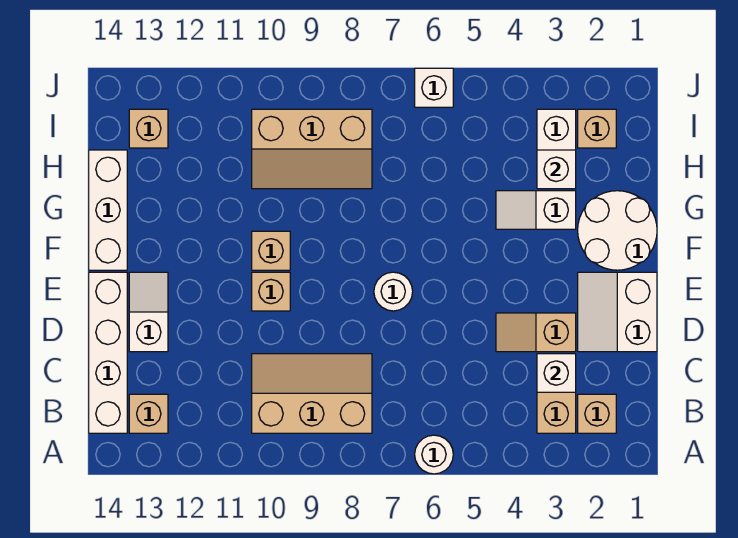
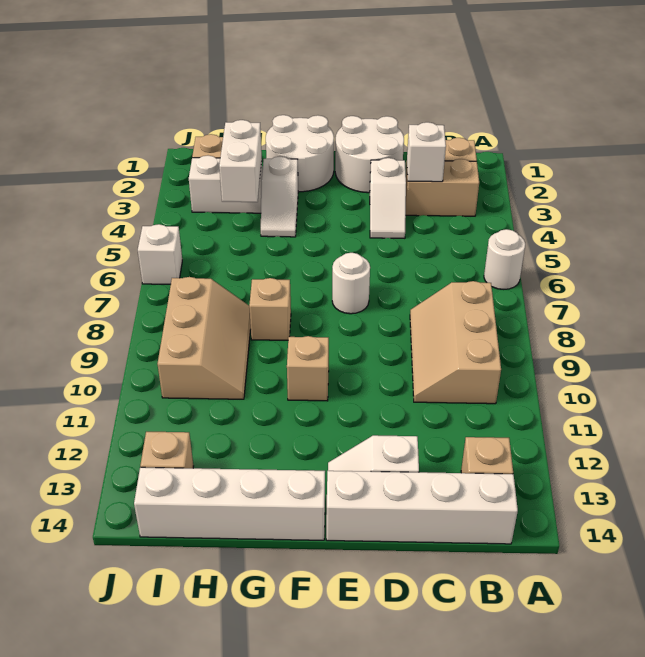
white 2x2 slope [578,272,657,352] -> white 2x2 round brick [335,116,404,193]
tan 1x2 slope [496,313,576,352] -> white 1x2 slope [370,158,406,238]
tan 1x1 brick [252,272,290,311] -> tan 1x1 brick moved to [249,278,291,340]
white 1x3 brick [89,150,127,270] -> white 1x4 brick [134,467,325,540]
white 1x1 brick [537,150,576,189] -> white 1x2 brick [219,120,262,202]

